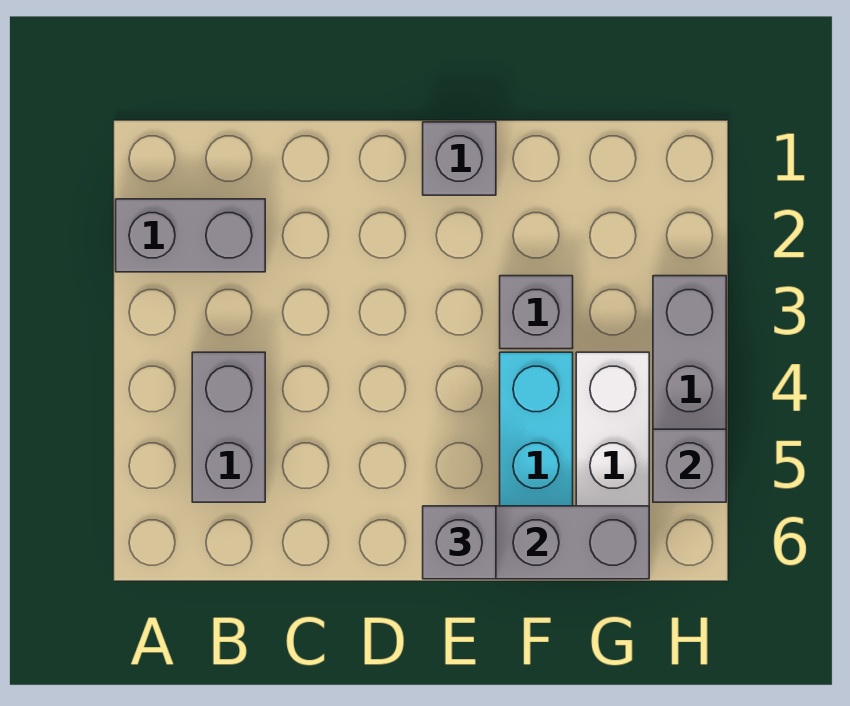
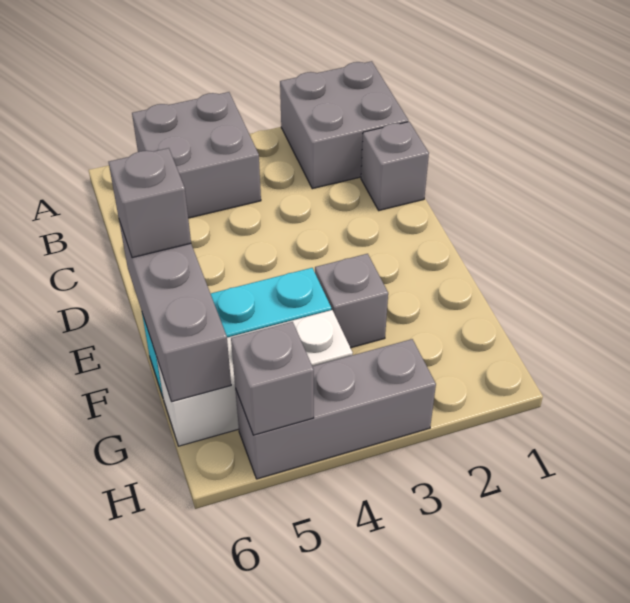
grey 1x2 brick [116,199,265,272] -> grey 2x2 brick [280,61,408,189]
grey 1x2 brick [192,352,265,502] -> grey 2x2 brick [132,92,261,218]
grey 1x1 brick [423,122,496,195] -> grey 1x1 brick moved to [361,122,429,210]

